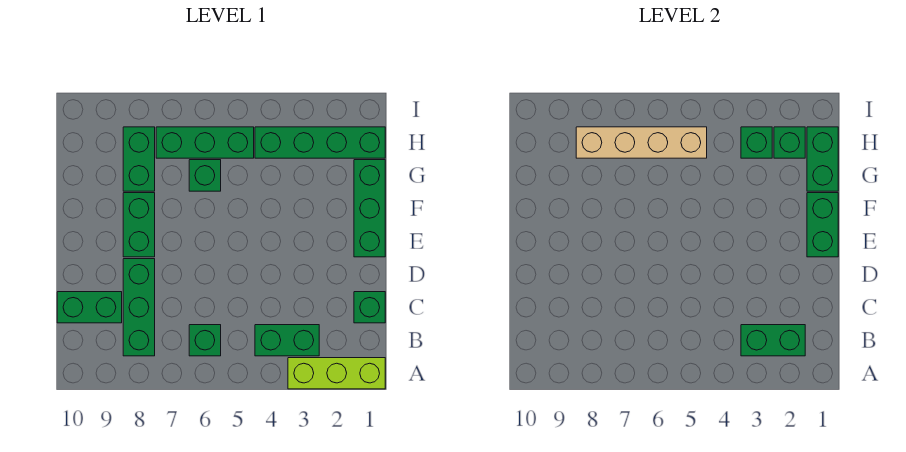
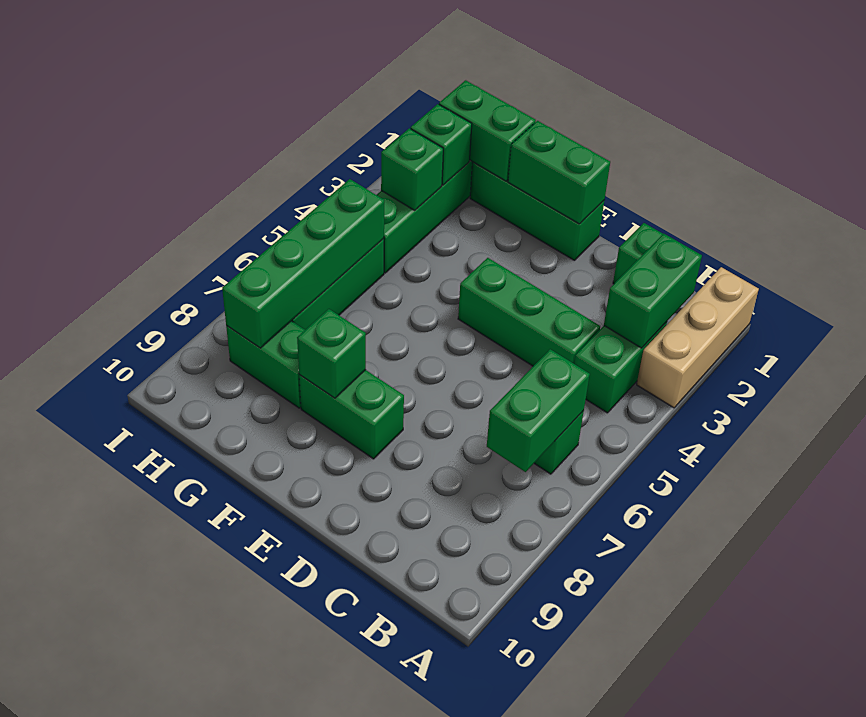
lime 1x3 brick [288,358,385,389] -> tan 1x3 brick [637,267,759,408]
green 1x3 brick [123,259,155,356] -> green 1x3 brick moved to [458,258,600,366]
green 1x2 brick [57,292,122,323] -> green 1x2 brick moved to [487,349,590,472]
green 1x1 brick [189,160,221,191] -> green 1x1 brick moved to [297,309,366,398]
tan 1x4 brick [576,127,707,158] -> green 1x4 brick [222,179,384,348]

